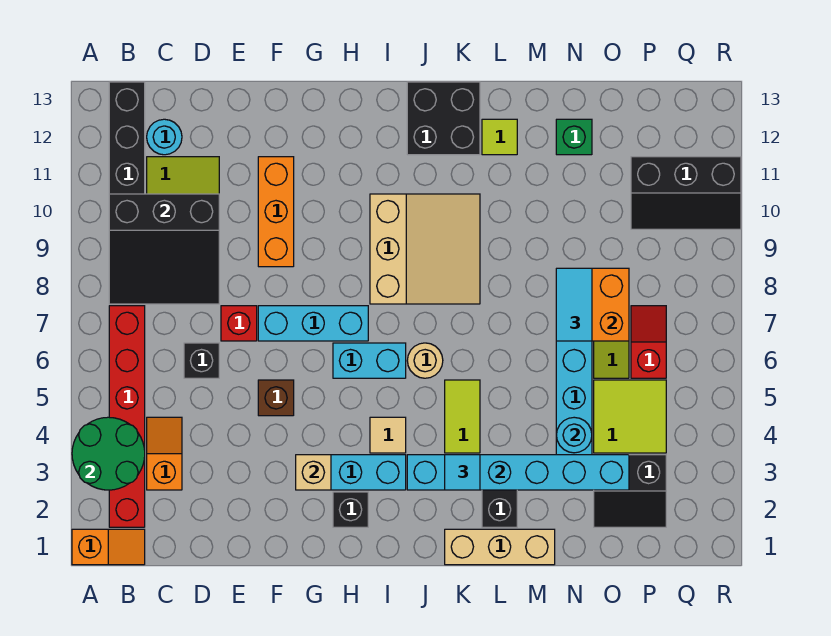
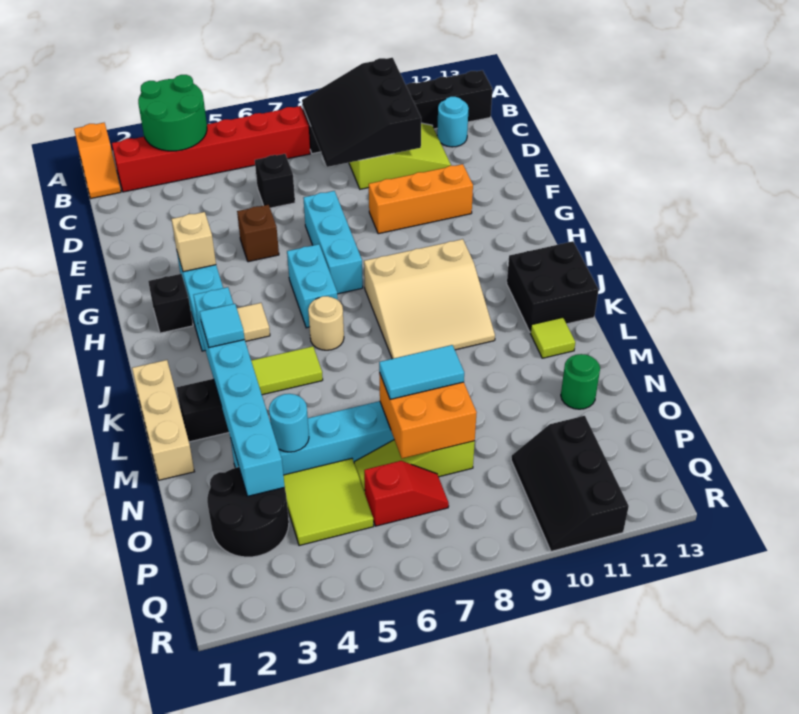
orange 1x2 slope [147,417,182,490] -> none
red 1x1 brick [221,306,257,341] -> none
green 1x1 brick [556,119,592,155] -> green 1x1 round brick [561,354,600,409]
black 2x2 slope [594,455,666,527] -> black 2x2 round brick [207,467,289,557]

